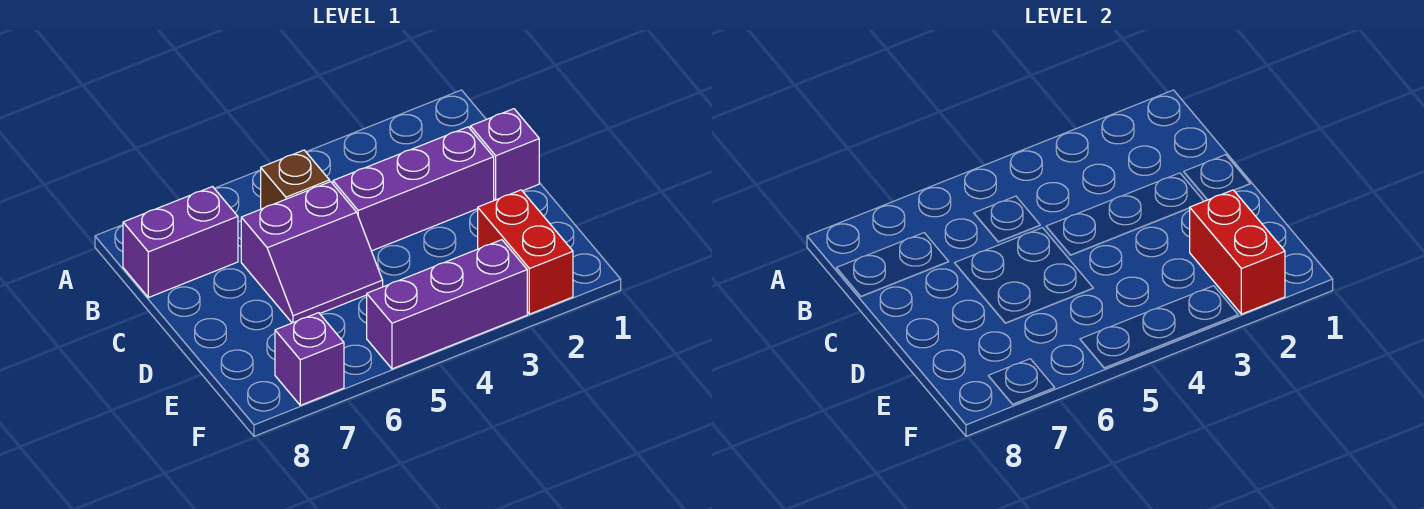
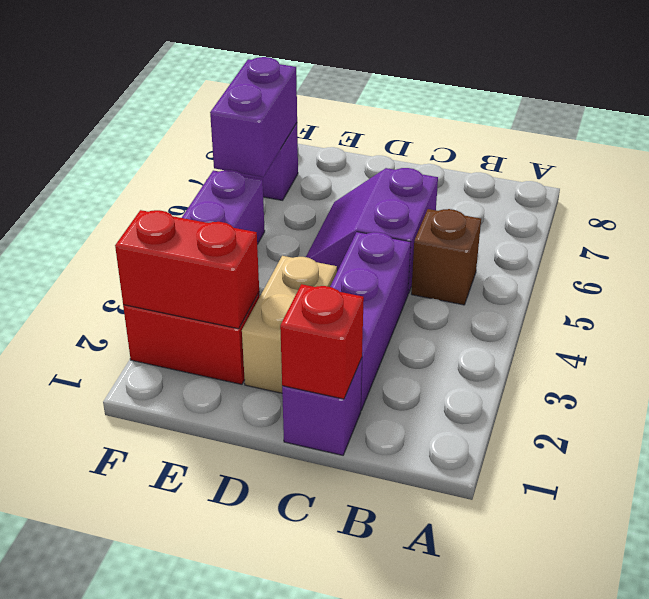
purple 1x2 brick [123,187,238,298] -> purple 1x2 brick moved to [210,57,297,177]
none -> red 1x1 brick [280,284,364,399]
none -> tan 1x2 brick [242,256,337,393]

